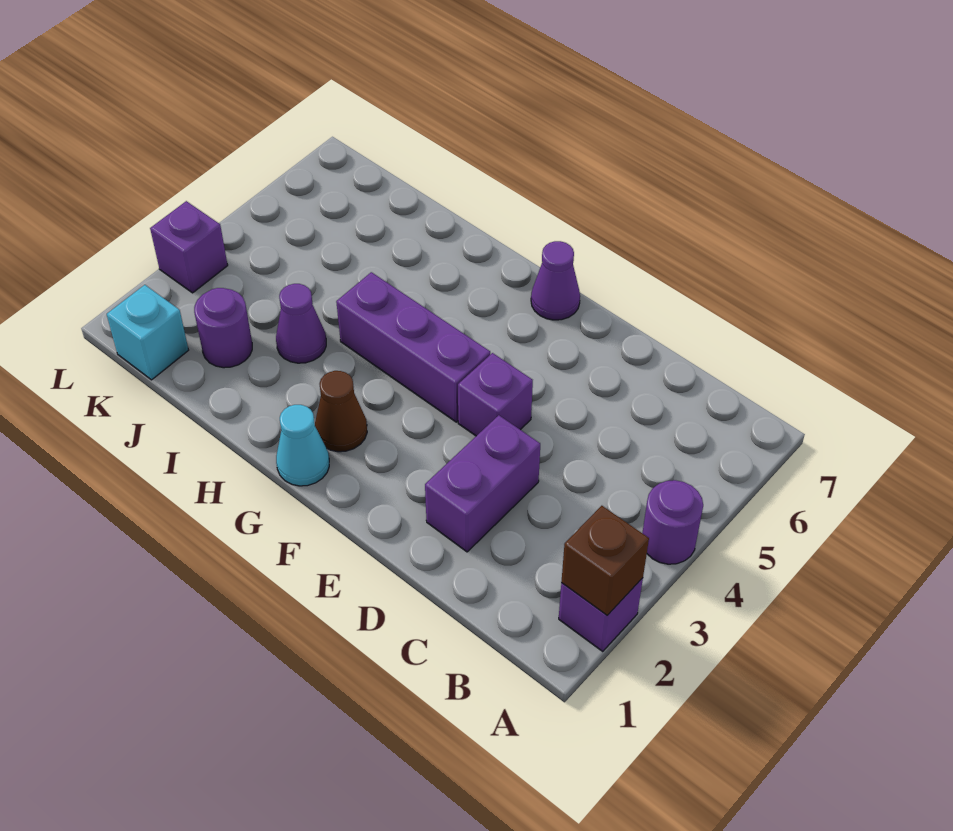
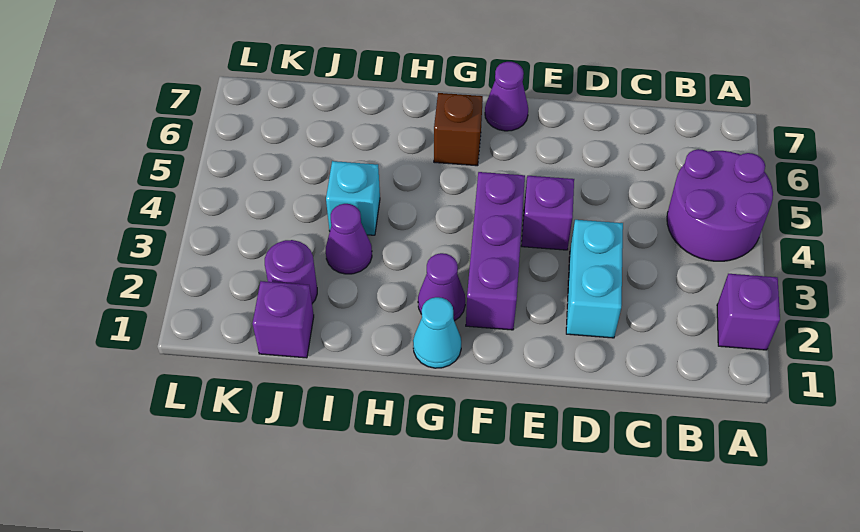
brown 1x1 brick [561,506,649,615] -> brown 1x1 brick moved to [434,93,483,166]
purple 1x1 round brick [642,480,703,564] -> purple 2x2 round brick [667,149,773,261]
purple 1x2 brick [425,415,540,552] -> cyan 1x2 brick [566,220,623,338]
purple 1x3 brick [336,272,490,422] -> purple 1x3 brick turned to [466,172,525,330]
brown 1x1 cone [315,371,367,452] -> purple 1x1 cone [418,253,465,321]
cyan 1x1 brick [107,285,188,380] -> cyan 1x1 brick moved to [326,161,380,235]
purple 1x1 brick [150,201,228,293] -> purple 1x1 brick moved to [252,281,314,358]

